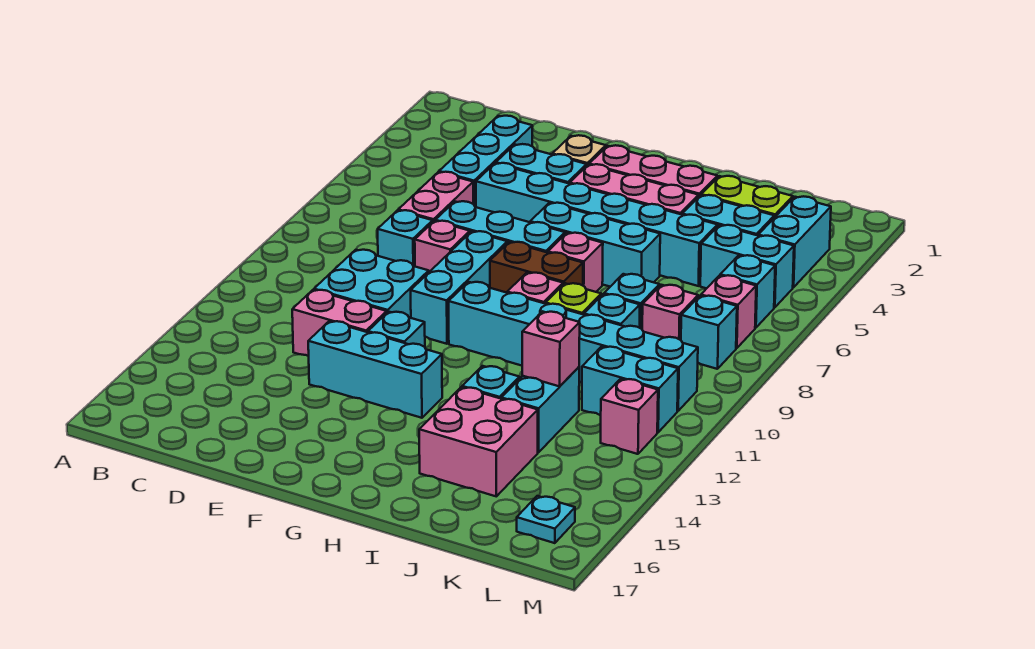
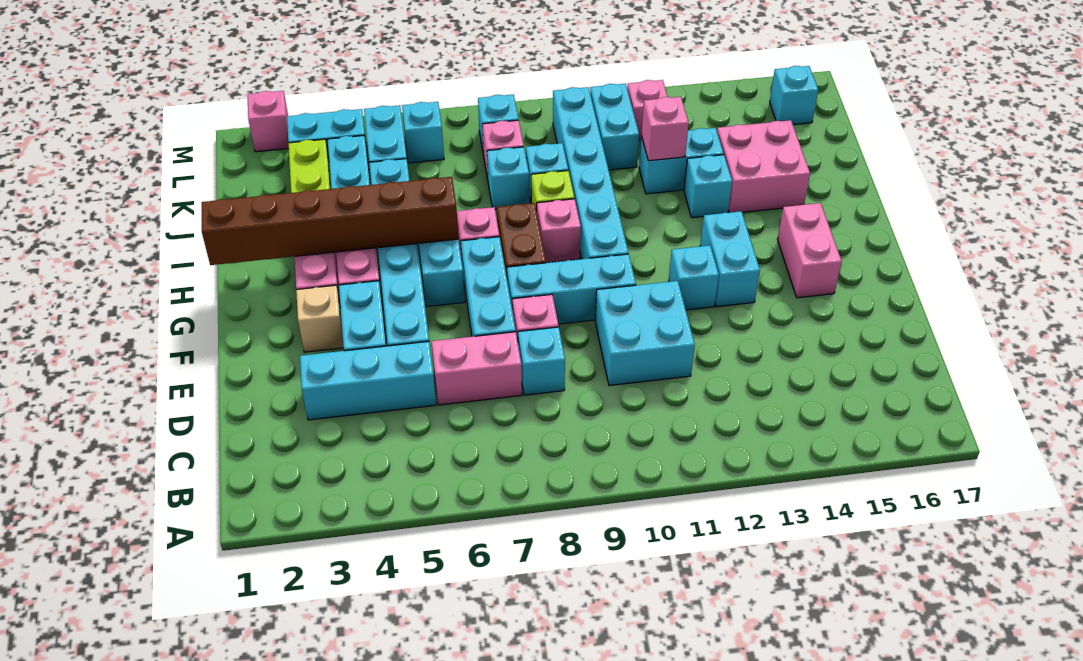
pink 1x2 brick [292,290,387,356] -> pink 1x2 brick moved to [778,203,842,298]
cyan 1x3 brick [308,321,442,418] -> cyan 1x2 brick [700,211,760,307]
none -> brown 1x6 brick [202,177,458,265]
pink 1x1 brick [701,275,756,348] -> pink 1x1 brick moved to [248,91,289,152]
cyan 1x1 plate [517,496,575,543] -> cyan 1x1 brick [770,66,818,125]

